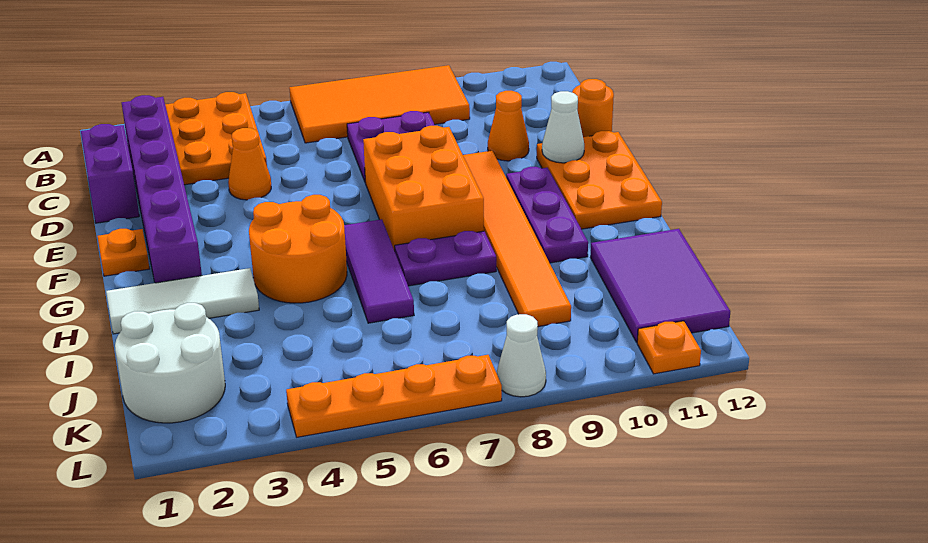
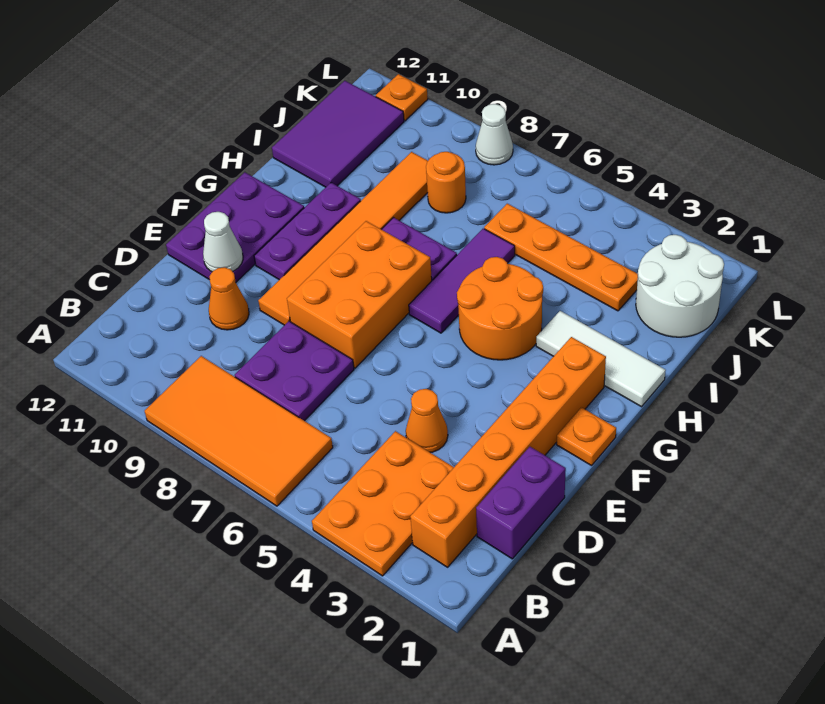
purple 1x6 brick [122,95,202,283] -> orange 1x6 brick [410,337,606,567]
orange 1x1 round brick [572,79,614,137] -> orange 1x1 round brick moved to [426,152,466,213]
orange 2x3 plate [537,131,662,229] -> purple 2x3 plate [166,172,304,282]
orange 1x4 plate [286,355,502,437] -> orange 1x4 plate moved to [484,204,638,311]

